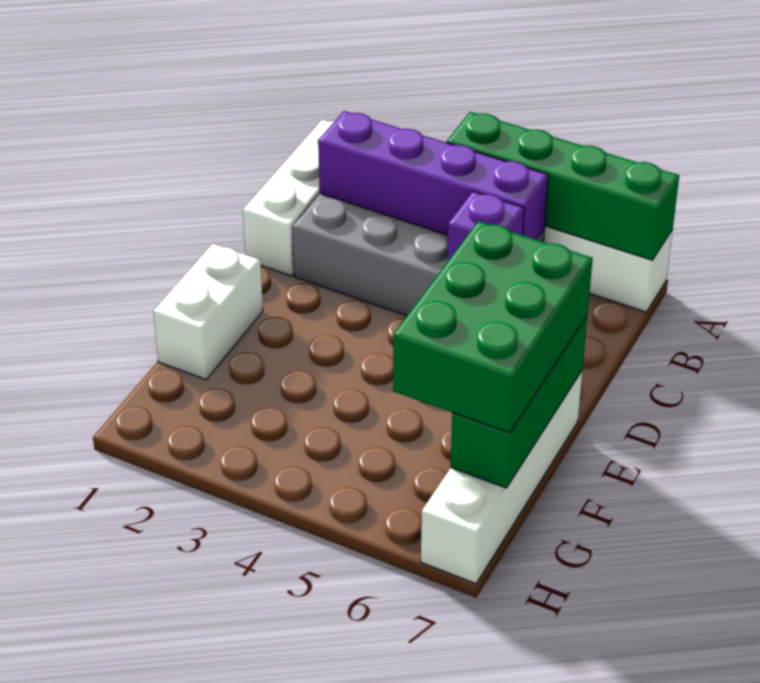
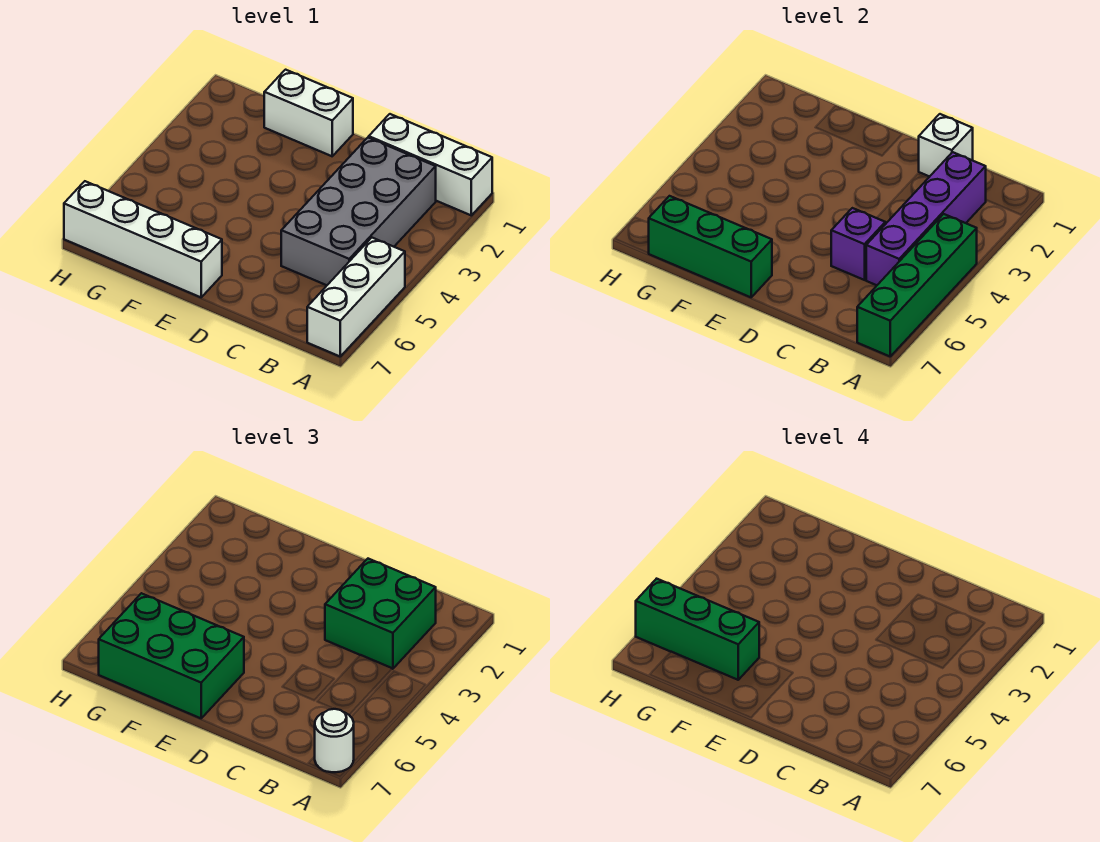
none -> white 1x1 round brick [315,709,354,772]
none -> green 2x2 brick [325,559,436,669]
none -> white 1x1 brick [919,114,973,177]
none -> green 1x3 brick [636,579,759,680]

